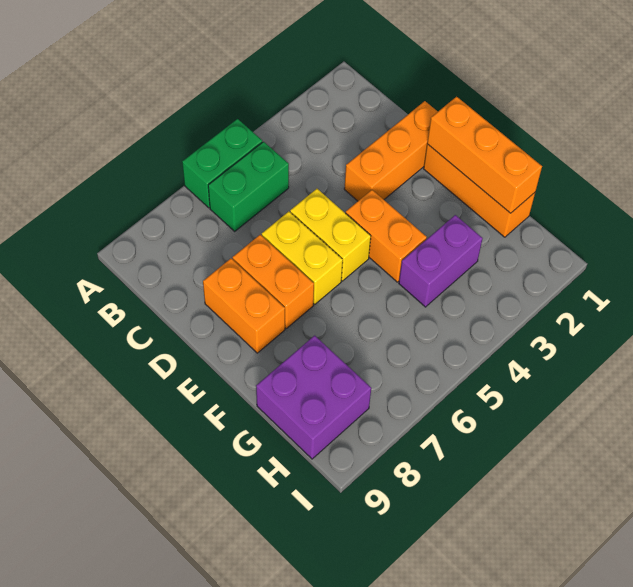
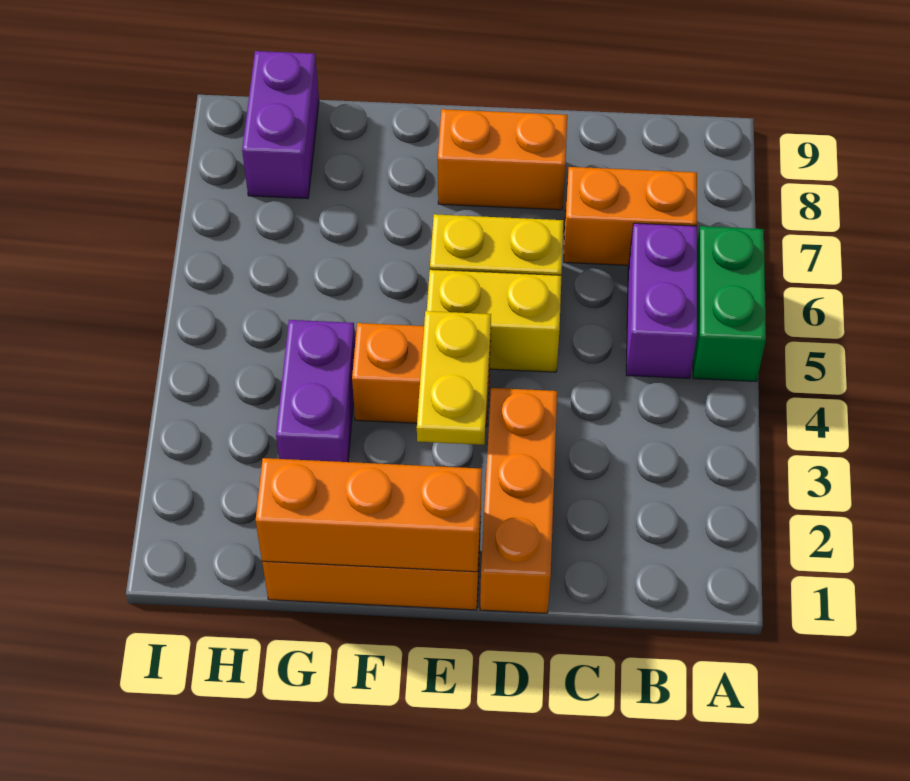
green 1x2 brick [208,142,289,231] -> purple 1x2 brick [626,223,697,378]
orange 1x2 brick [233,235,314,328] -> orange 1x2 brick moved to [564,167,697,265]
none -> yellow 1x2 plate [417,311,491,445]
purple 2x2 brick [256,335,371,459] -> purple 1x2 brick [242,51,319,199]

